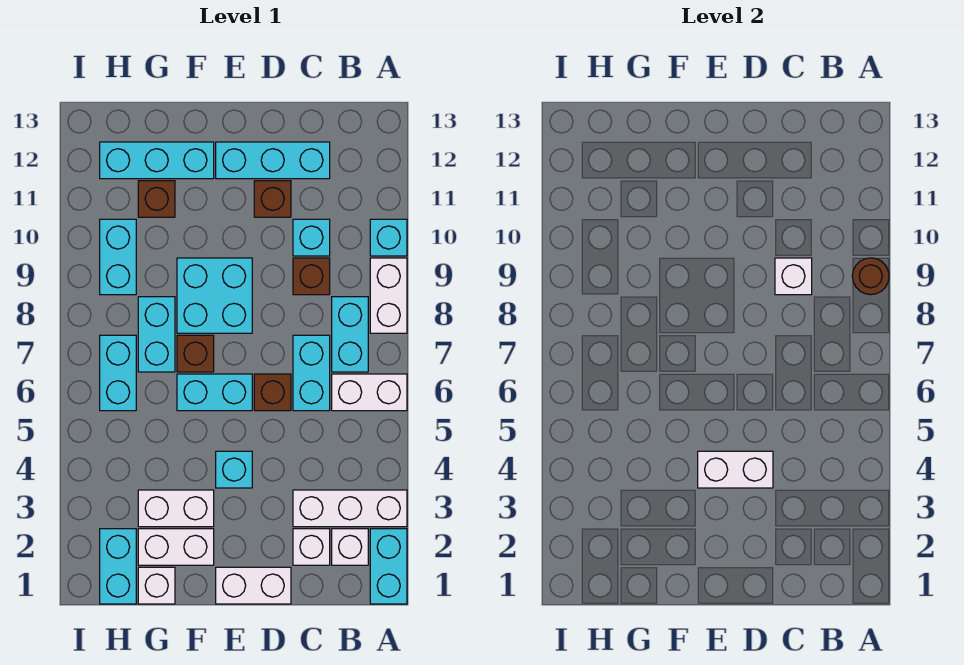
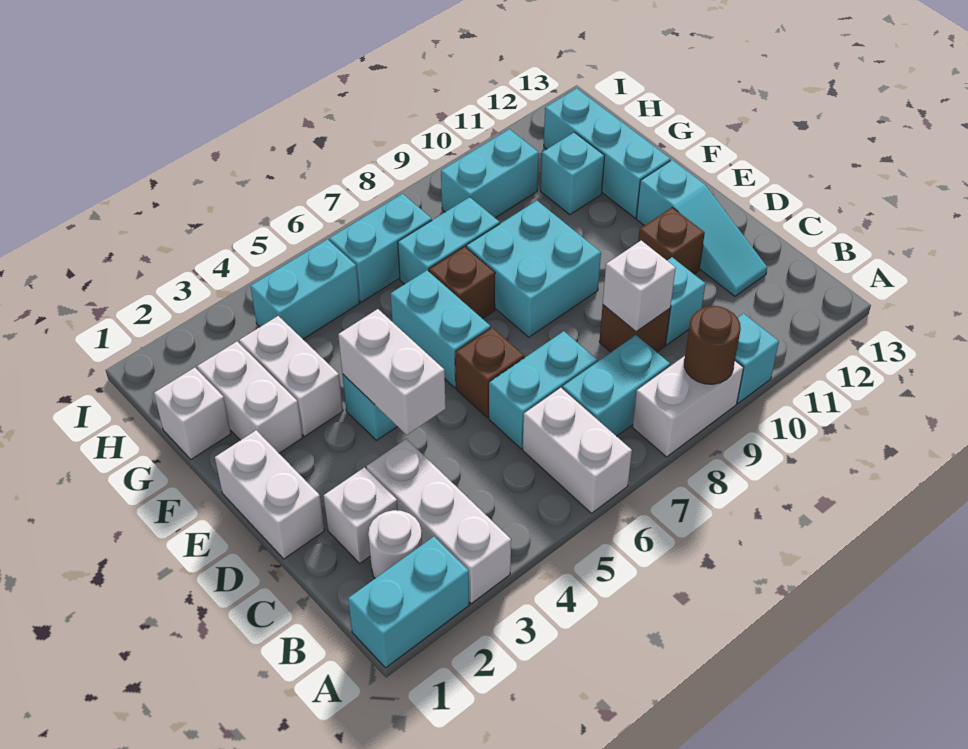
white 1x1 brick [332,529,368,565] -> white 1x1 round brick [368,510,422,578]
cyan 1x3 brick [216,142,330,179] -> cyan 1x3 slope [636,160,767,296]
brown 1x1 brick [138,181,175,217] -> cyan 1x1 brick [541,132,604,215]
cyan 1x2 brick [100,529,136,604] -> cyan 1x2 brick moved to [250,239,359,339]

